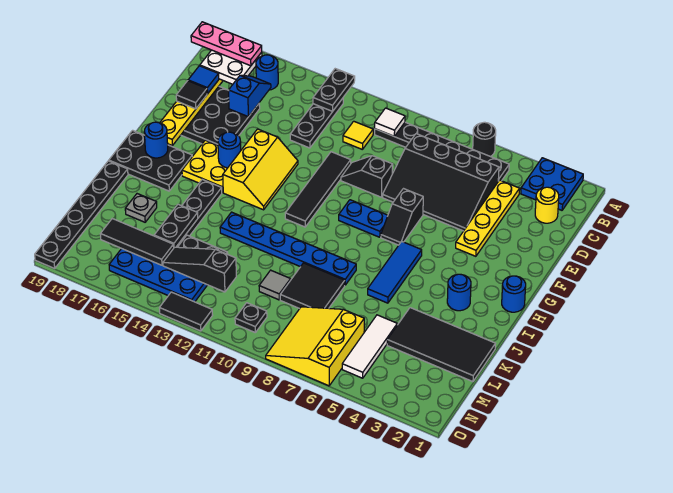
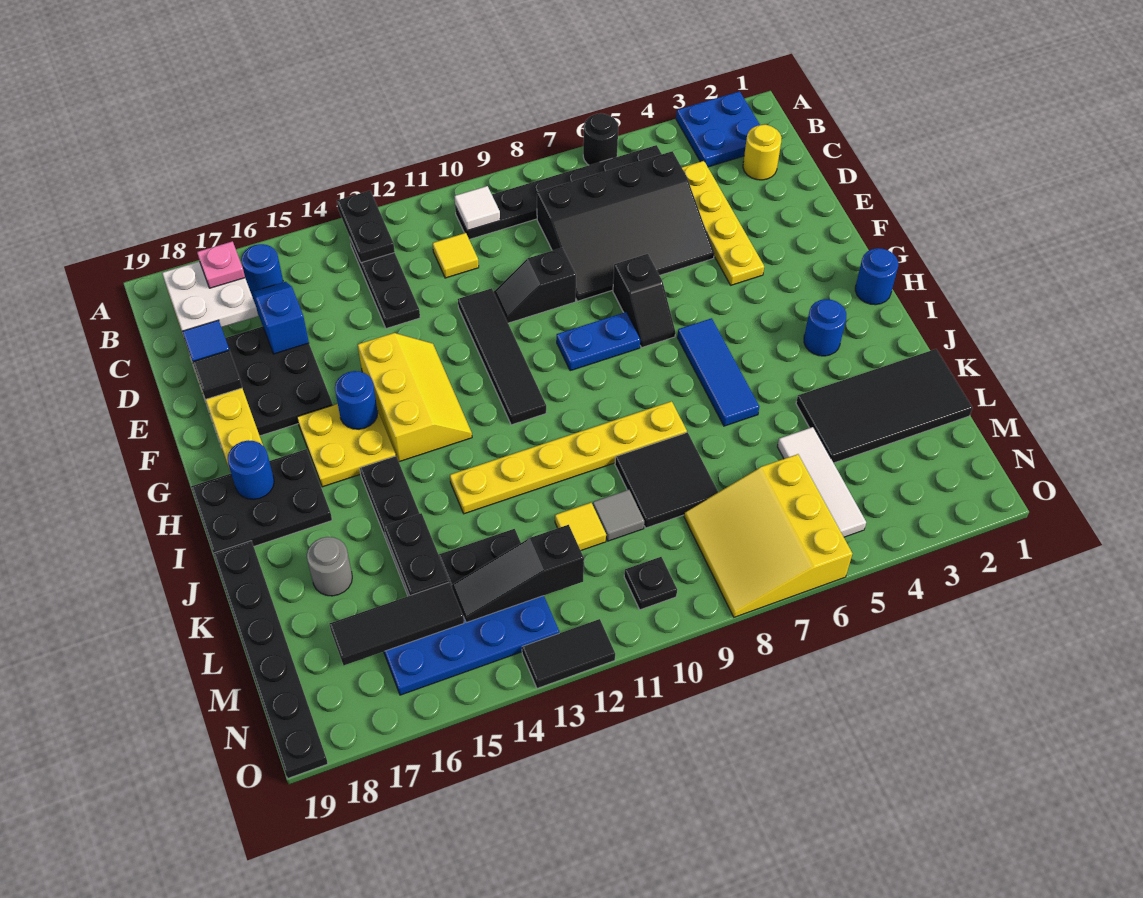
pink 1x3 plate [191,22,262,66] -> pink 1x1 plate [197,241,245,288]
blue 1x6 plate [220,212,356,285] -> yellow 1x6 plate [450,401,687,514]
grey 1x1 plate [125,194,157,222] -> grey 1x1 round brick [307,537,352,596]
none -> yellow 1x1 tile [555,503,606,550]

